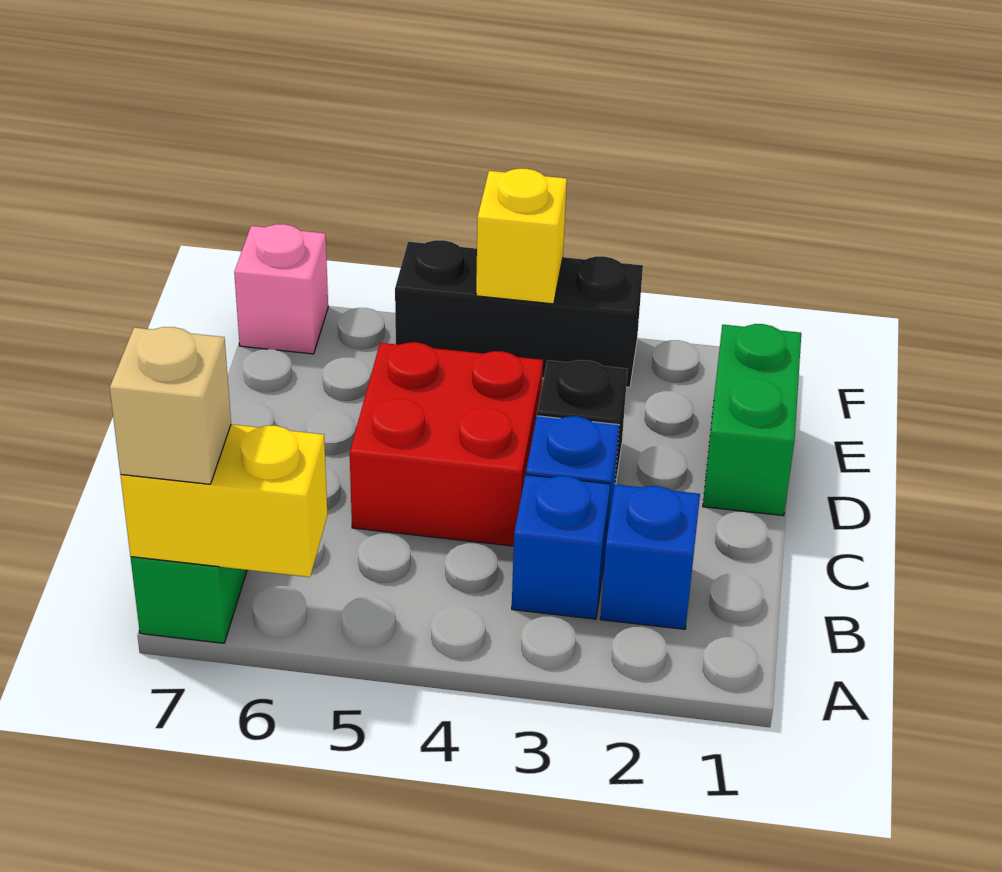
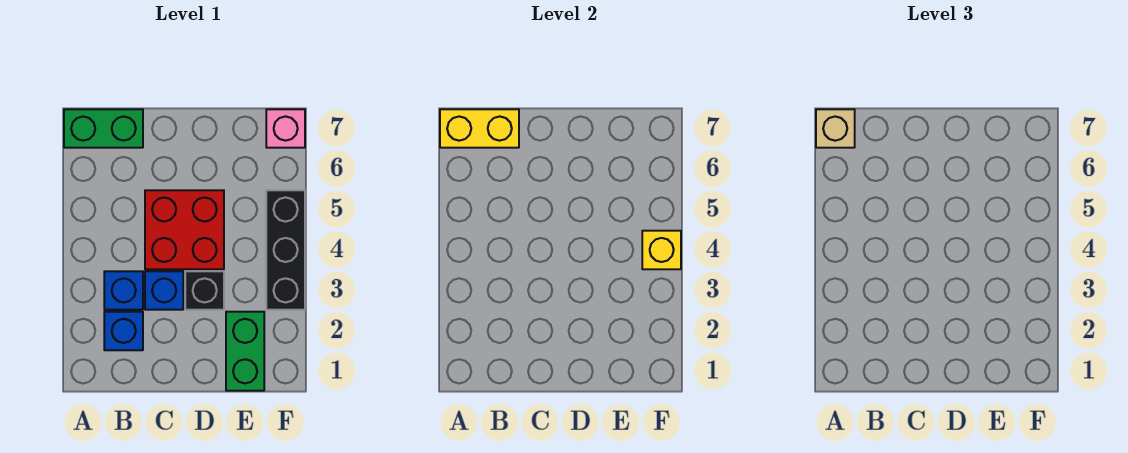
yellow 1x2 brick [120,424,327,577] -> yellow 1x2 brick turned to [440,109,519,148]
green 1x2 brick [703,324,801,516] -> green 1x2 brick turned to [226,312,264,391]

